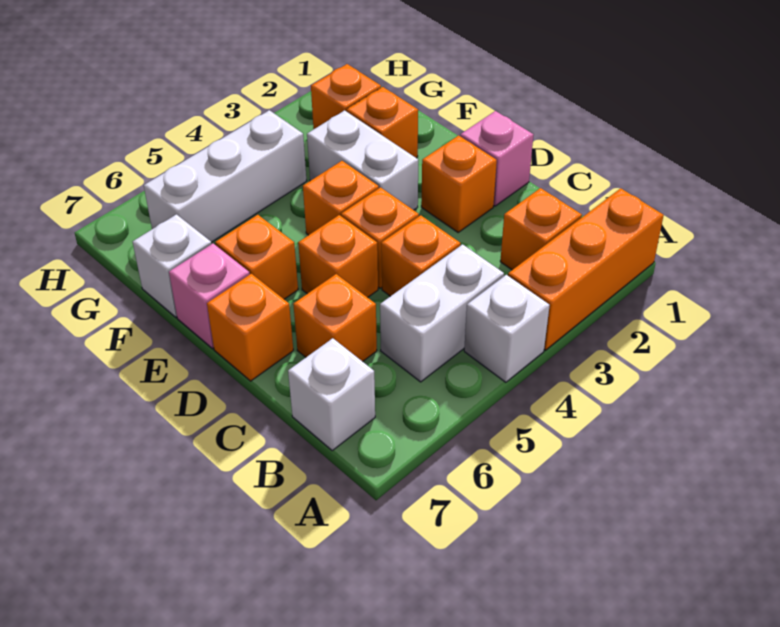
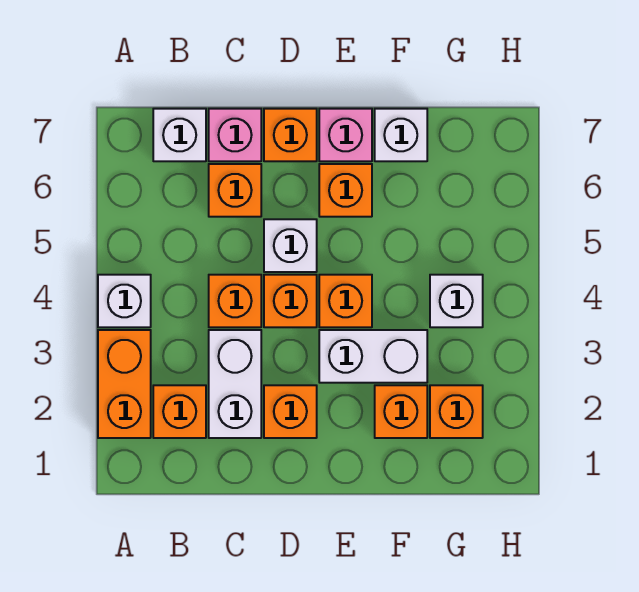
orange 1x3 brick [508,188,664,350] -> orange 1x2 brick [98,330,151,438]
white 1x2 brick [380,244,504,382] -> white 1x2 brick moved to [209,330,261,438]
pink 1x1 brick [460,111,533,206] -> pink 1x1 brick moved to [209,109,261,161]
orange 1x1 brick [298,215,378,298] -> white 1x1 brick [264,219,317,272]
white 1x3 brick [144,110,307,242] -> white 1x1 brick [430,275,483,327]

